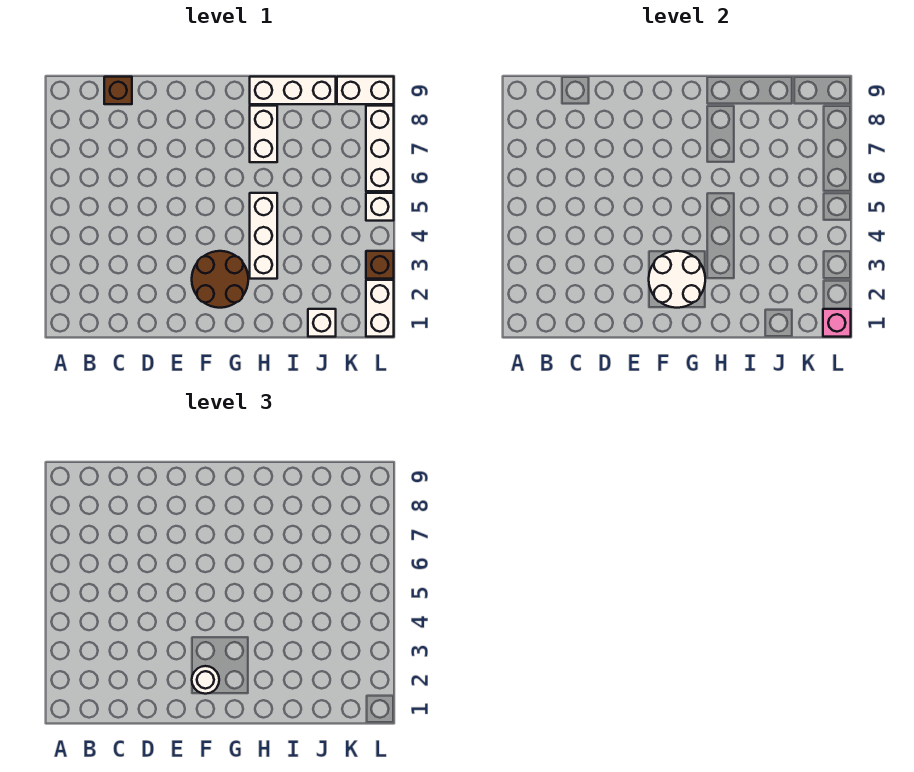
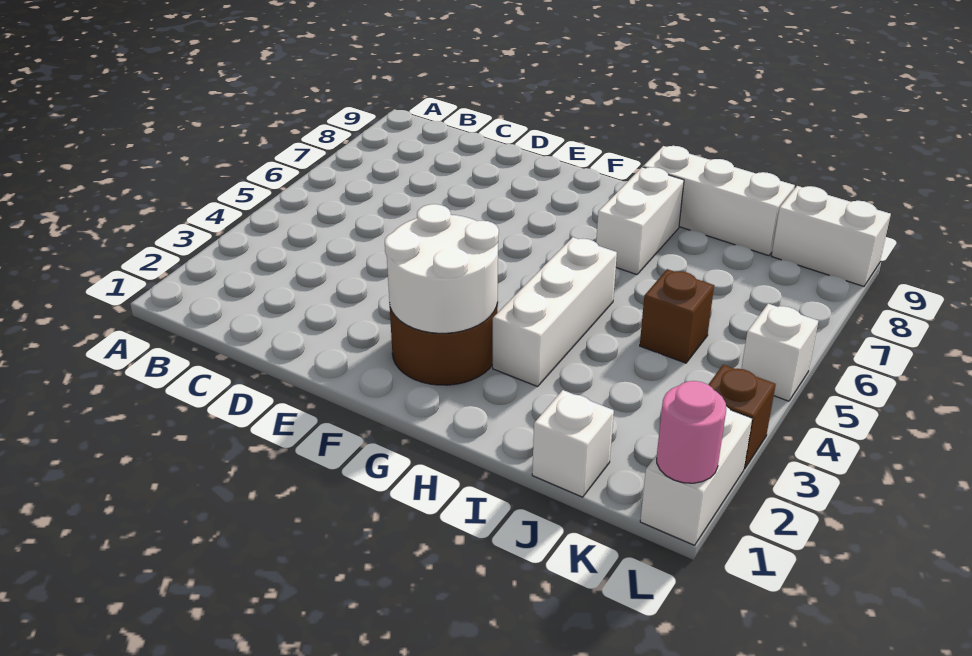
brown 1x1 brick [104,77,132,104] -> brown 1x1 brick moved to [640,269,714,363]
white 1x1 round brick [192,666,219,694] -> none
pink 1x1 brick [823,309,851,337] -> pink 1x1 round brick [657,381,726,483]
white 1x3 brick [366,106,394,191] -> none

